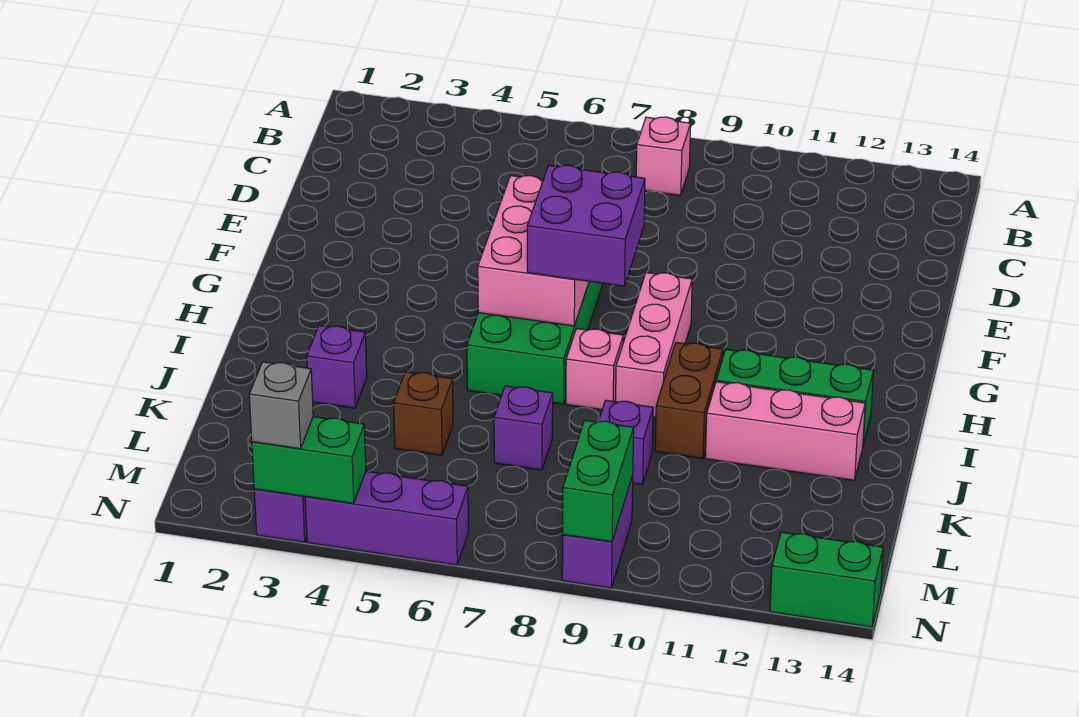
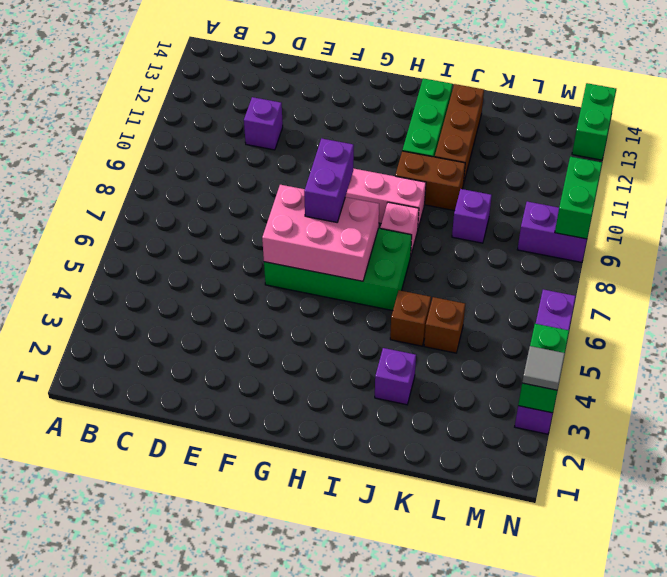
pink 1x1 brick [636,117,691,195] -> none
purple 2x2 brick [527,165,645,286] -> purple 1x2 brick [304,138,354,222]
none -> brown 1x1 brick [390,290,431,346]
pink 1x3 brick [705,382,865,480] -> brown 1x3 brick [435,84,484,185]
purple 1x1 brick [494,386,553,470] -> purple 1x1 brick moved to [244,97,283,150]
green 1x2 brick [563,420,634,542] -> green 1x2 brick turned to [555,157,602,239]
grey 1x1 brick [249,362,313,449] -> grey 1x1 tile [522,346,565,390]

